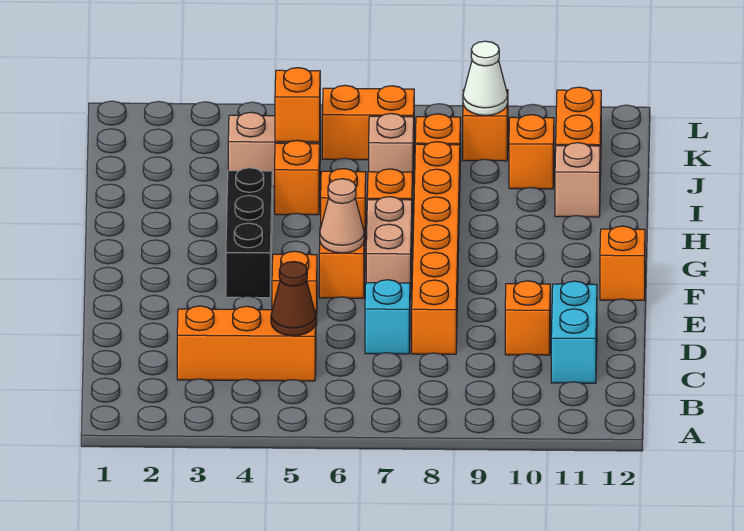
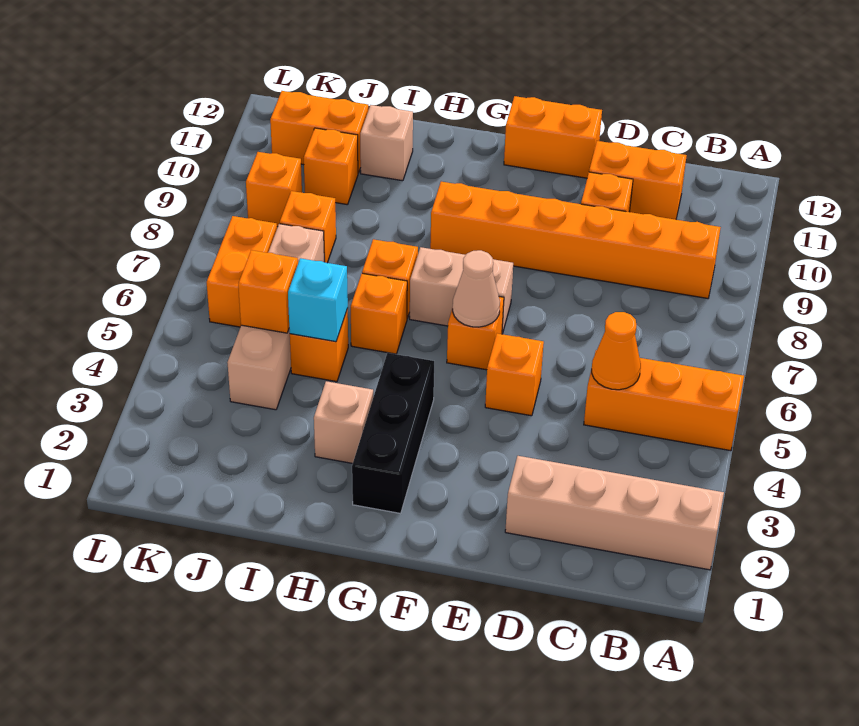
none -> tan 1x4 brick [505,456,724,570]
orange 1x3 brick [177,306,316,381] -> orange 1x3 brick turned to [584,350,744,451]
brown 1x1 cone [271,262,316,336] -> orange 1x1 cone [592,312,641,390]
cyan 1x2 brick [551,281,597,383] -> orange 1x2 brick [589,141,687,220]
cyan 1x1 brick [365,280,410,354] -> cyan 1x1 brick moved to [288,258,348,342]
orange 1x6 brick [412,142,460,354] -> orange 1x6 brick moved to [430,182,721,298]
black 1x3 brick [226,168,272,298] -> black 1x3 brick turned to [352,353,434,513]
orange 1x1 brick [600,226,645,300] -> orange 1x2 brick [504,96,602,178]
none -> tan 1x1 brick [314,381,373,463]
white 1x1 cone [463,41,508,115] -> none

